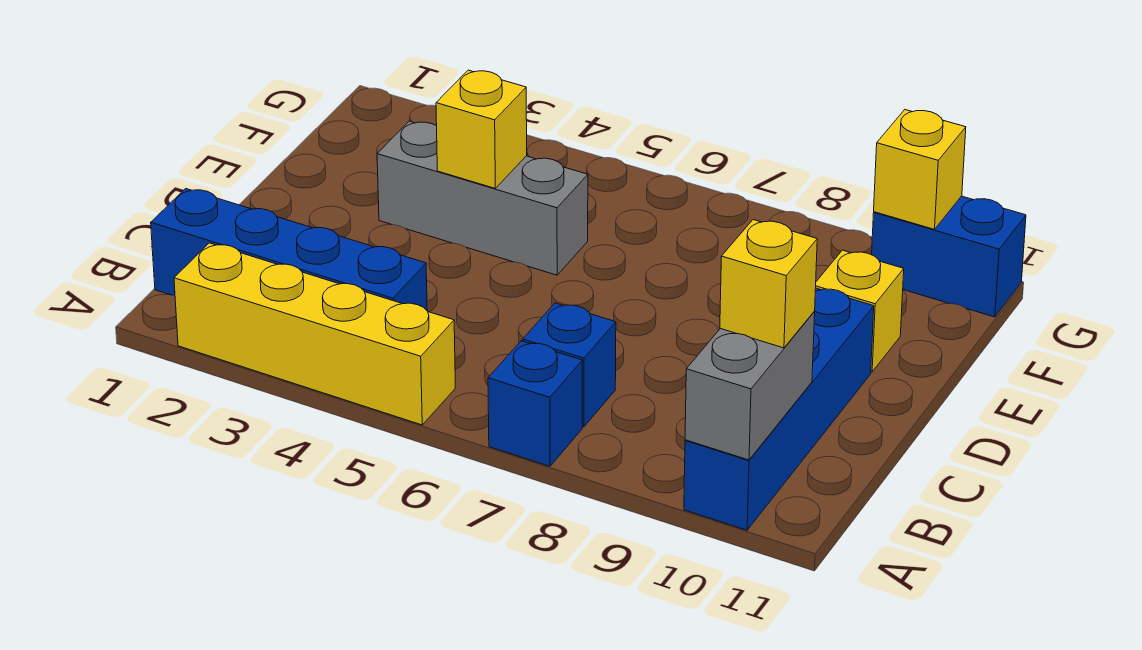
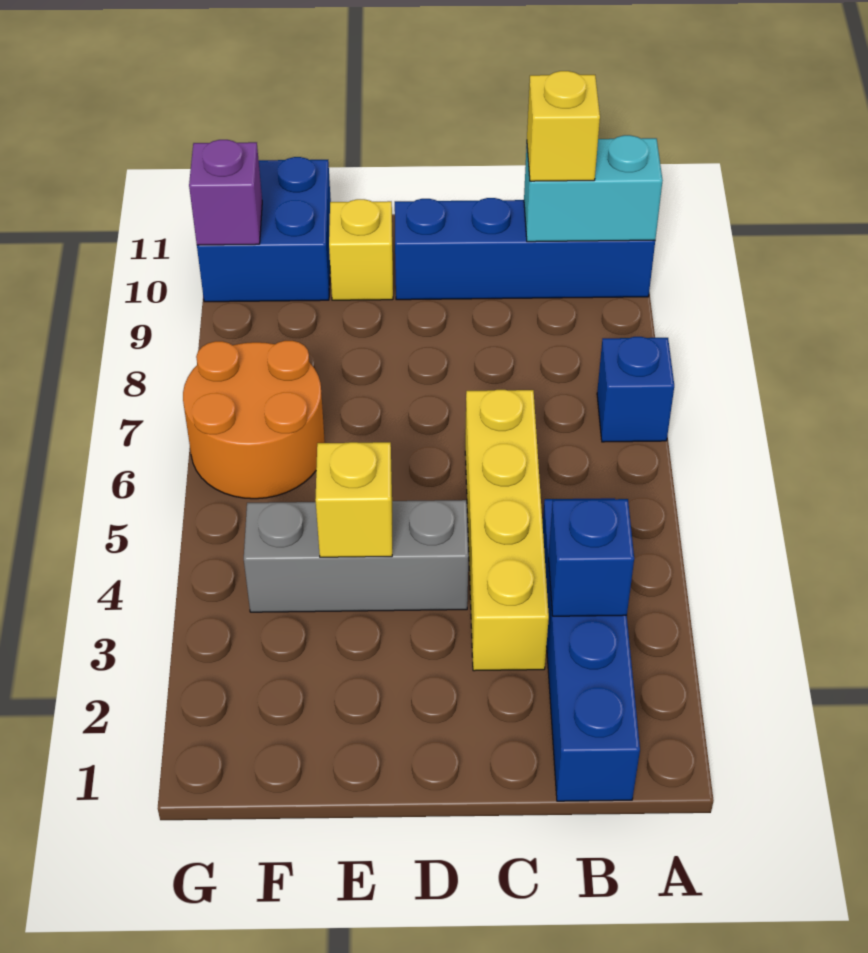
yellow 1x4 brick [174,243,455,425] -> yellow 1x4 brick moved to [465,390,549,671]
grey 1x2 brick [685,311,815,460] -> cyan 1x2 brick [524,135,663,242]
blue 1x1 brick [523,303,616,427] -> blue 1x1 brick moved to [549,499,634,616]
grey 1x3 brick [377,121,588,275] -> grey 1x3 brick turned to [244,500,469,612]
none -> orange 2x2 round brick [183,341,325,499]
blue 1x2 brick [872,196,1026,317] -> blue 2x2 brick [197,157,331,302]
yellow 1x1 brick [874,110,966,229] -> purple 1x1 brick [189,140,262,245]

